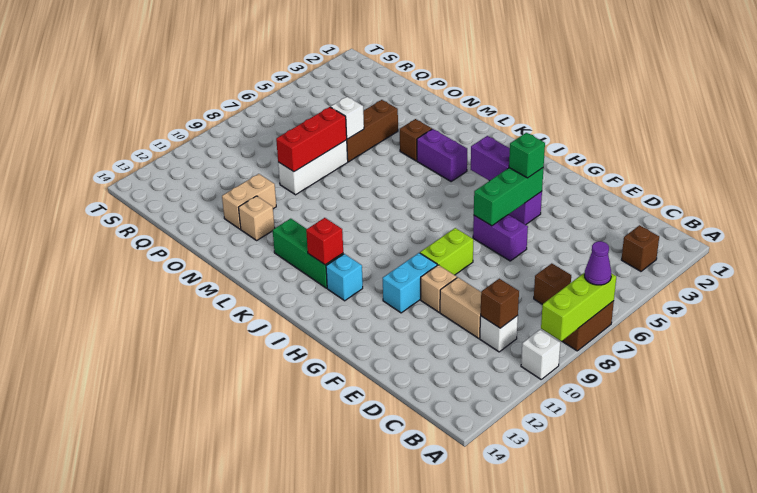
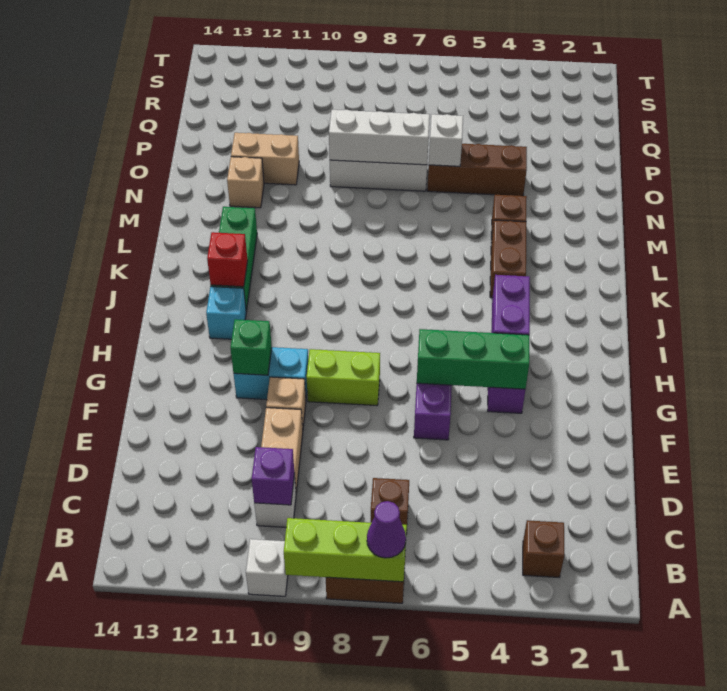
brown 1x1 brick [481,279,519,328] -> purple 1x1 brick [252,447,295,505]
green 1x1 brick [509,133,545,178] -> green 1x1 brick moved to [230,319,272,375]
purple 1x2 brick [417,129,467,181] -> brown 1x2 brick [490,220,526,298]
red 1x3 brick [276,107,347,172] -> white 1x3 brick [329,110,430,165]

